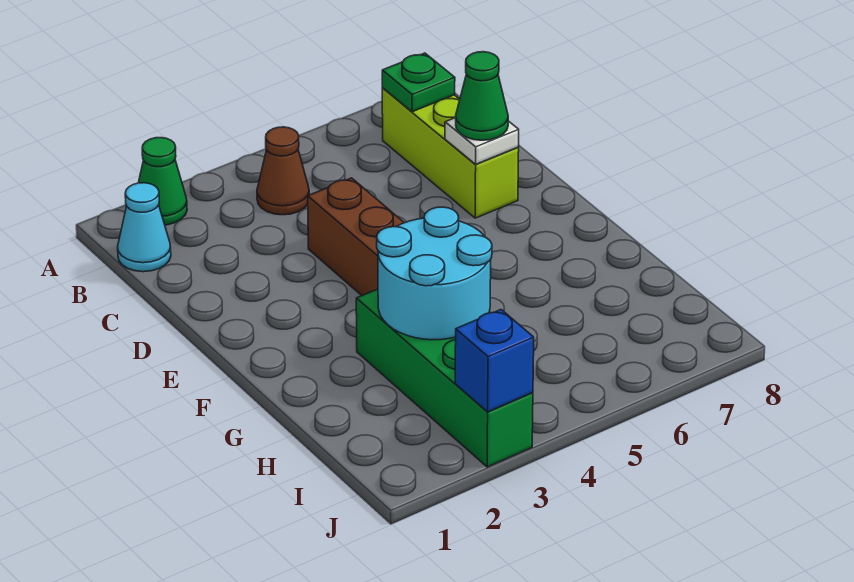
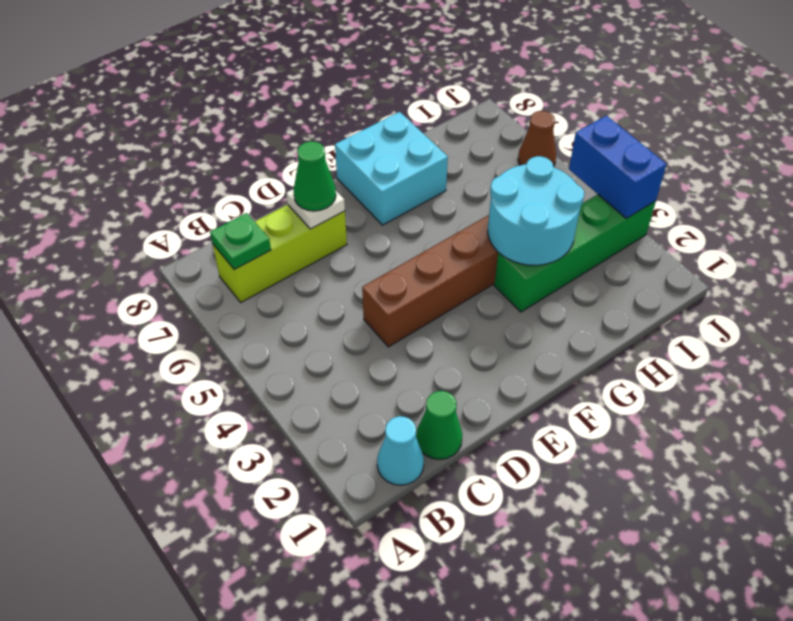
green 1x1 cone [138,138,187,225] -> green 1x1 cone moved to [416,391,462,459]
brown 1x1 cone [257,127,309,215] -> brown 1x1 cone moved to [518,111,556,166]
none -> cyan 2x2 brick [335,112,448,225]
blue 1x1 brick [455,310,534,412] -> blue 1x2 brick [569,116,667,218]

